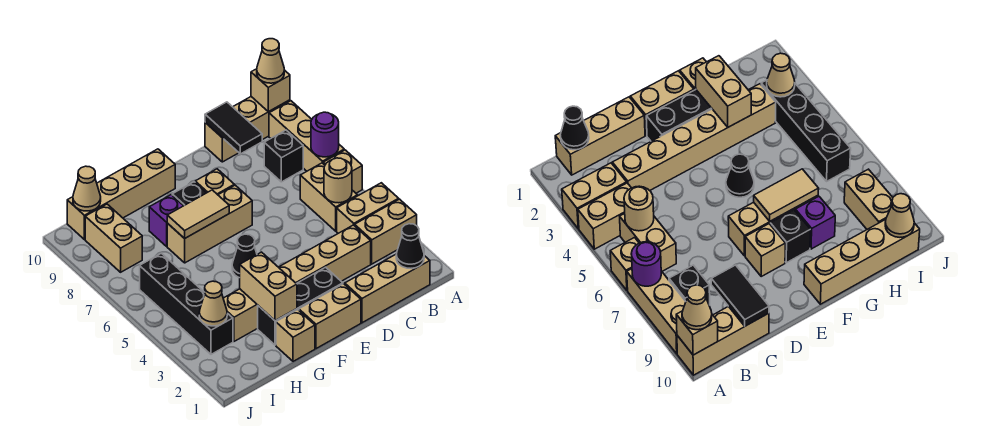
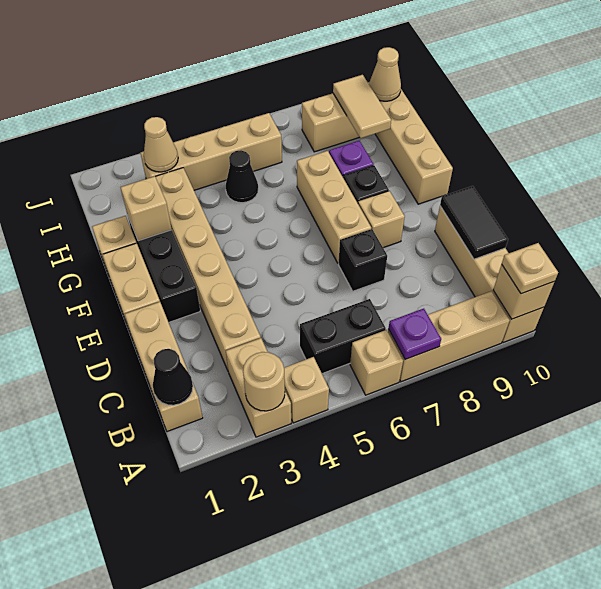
tan 1x2 brick [337,183,399,233] -> tan 1x1 brick [284,357,329,423]
purple 1x1 round brick [311,112,339,157] -> purple 1x1 plate [388,309,441,359]
tan 1x3 brick [205,97,290,162] -> tan 1x4 brick [435,206,544,343]
tan 1x1 cone [257,39,284,83] -> tan 1x1 plate [502,243,558,294]
tan 1x2 brick [300,163,358,231] -> black 1x2 brick [300,299,386,374]
tan 1x1 round brick [324,158,352,203] -> tan 1x1 round brick moved to [243,352,285,411]
black 1x1 brick [264,130,303,182] -> black 1x1 brick moved to [338,229,387,291]
black 1x2 tile [205,102,262,154] -> black 1x2 tile turned to [440,186,508,259]
black 1x1 cone [232,234,257,278] -> black 1x1 cone moved to [226,150,258,203]
tan 1x2 tile [167,190,229,239] -> tan 1x2 tile moved to [333,75,391,138]
tan 1x2 brick [240,252,297,321] -> tan 1x1 brick [120,176,172,241]
black 1x4 brick [140,253,233,354] -> tan 1x4 brick [141,113,282,190]

